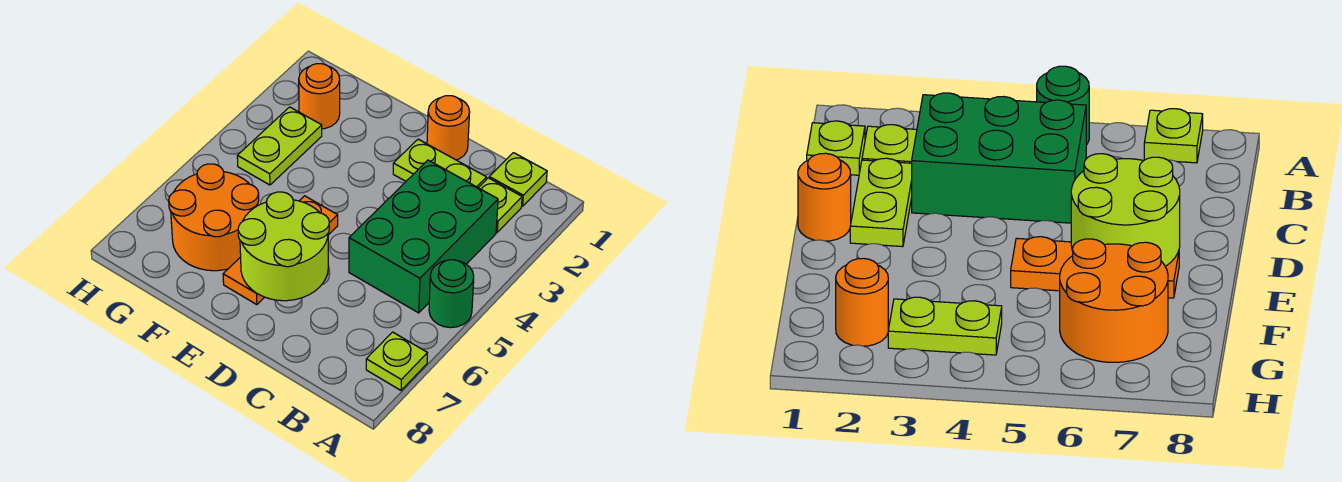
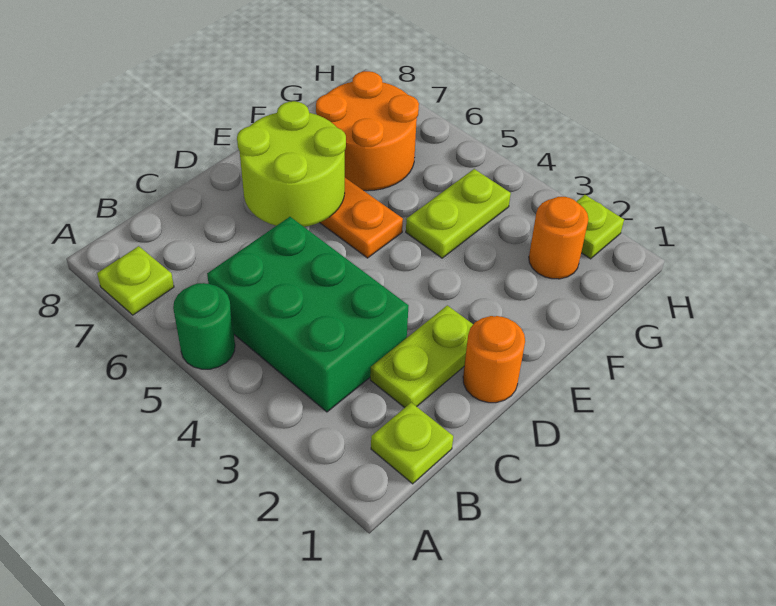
lime 1x1 plate [479,178,522,232] -> lime 1x1 plate moved to [576,195,624,259]
lime 1x2 plate [237,107,322,185] -> lime 1x2 plate turned to [406,169,511,258]

